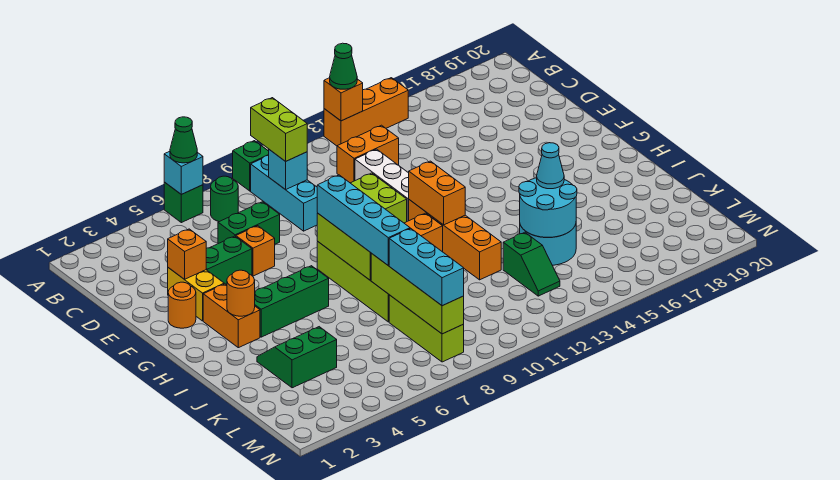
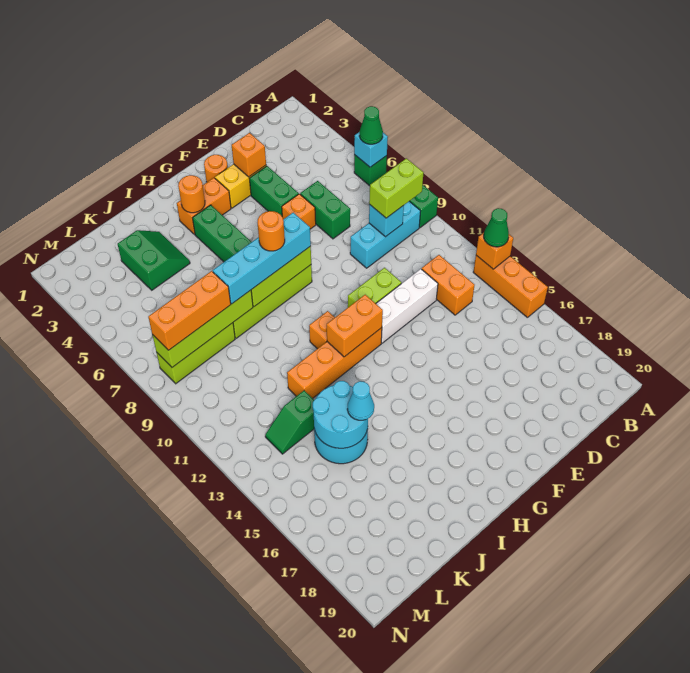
green 1x1 round brick [211,176,238,222] -> none
none -> orange 1x1 round brick [257,211,285,251]
cyan 1x3 brick [389,229,464,306] -> orange 1x3 brick [148,271,231,350]

